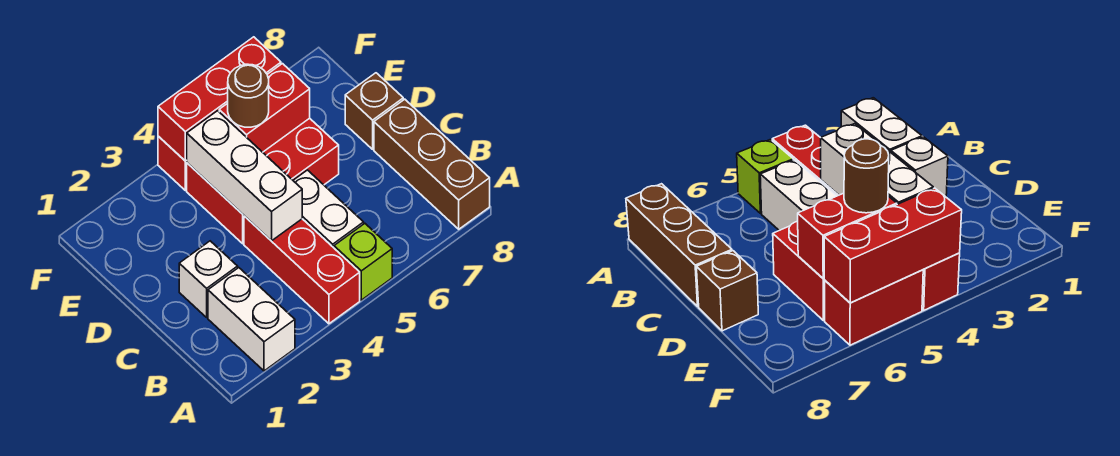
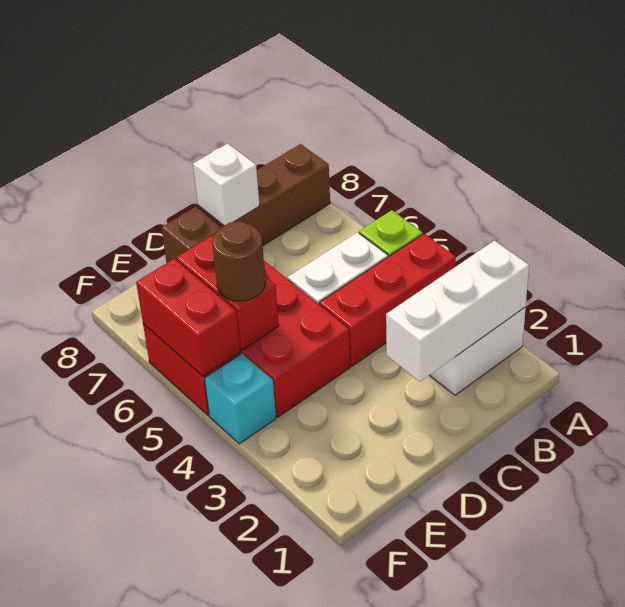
white 1x1 brick [179,241,238,317] -> white 1x1 brick moved to [193,143,259,226]
white 1x3 brick [186,111,302,241] -> white 1x3 brick moved to [386,241,529,382]
red 1x1 brick [158,136,187,190] -> cyan 1x1 brick [204,354,276,444]
red 1x3 brick [158,37,281,161] -> red 1x2 brick [136,259,240,376]

